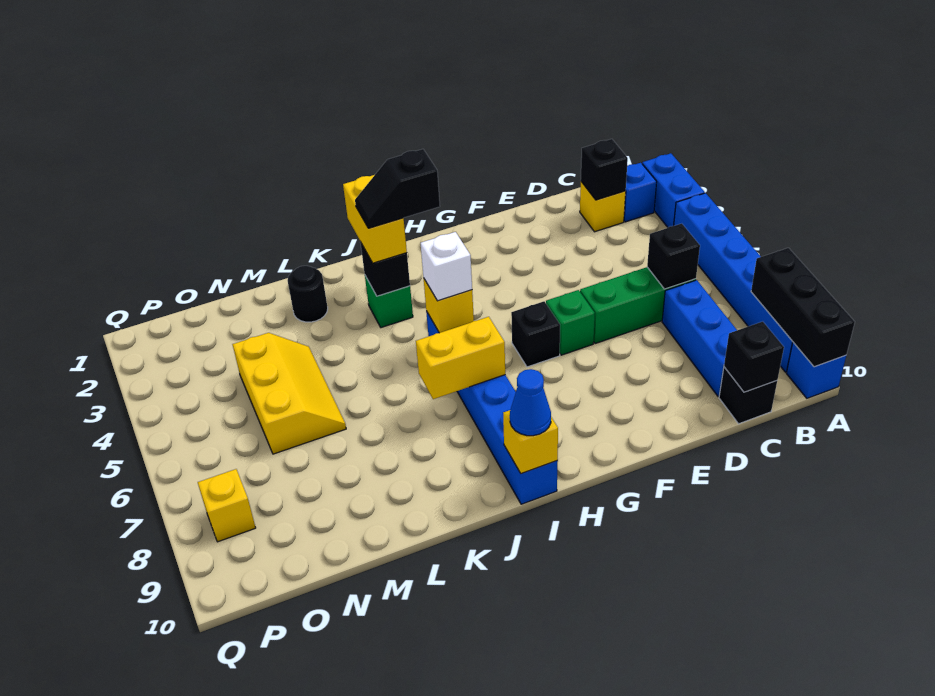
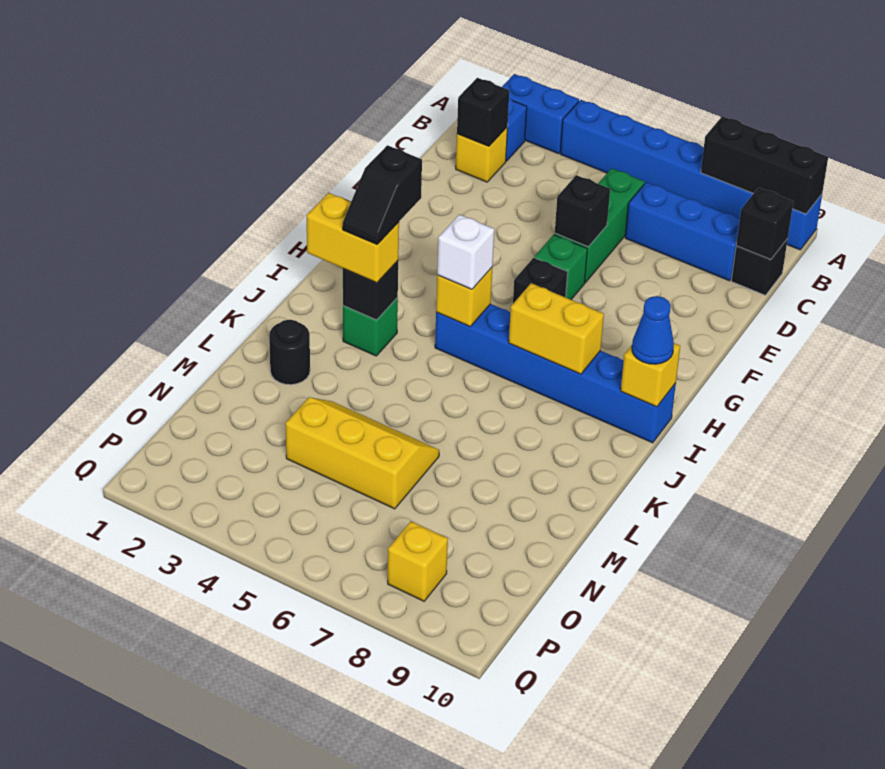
black 1x1 brick [647,224,700,289] -> black 1x1 brick moved to [555,175,610,247]
yellow 1x2 brick [416,317,505,399] -> yellow 1x2 brick turned to [509,283,604,374]

